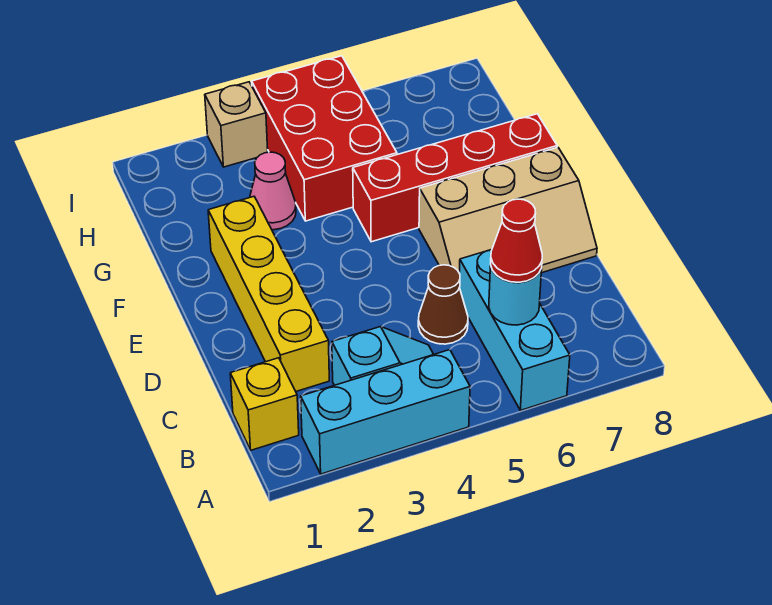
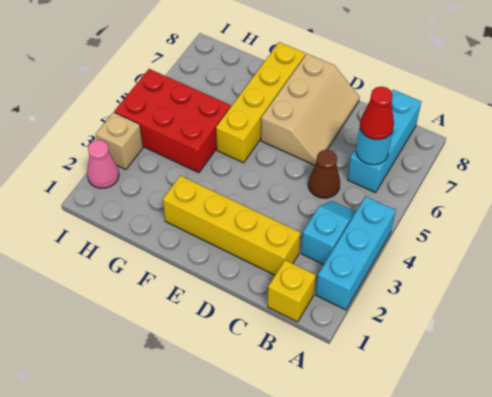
cyan 1x3 brick [459,250,570,410] -> cyan 1x3 brick turned to [347,90,421,193]
red 1x4 brick [353,114,557,242] -> yellow 1x4 brick [216,42,306,163]
pink 1x1 cone [250,152,296,230] -> pink 1x1 cone moved to [87,140,119,188]

